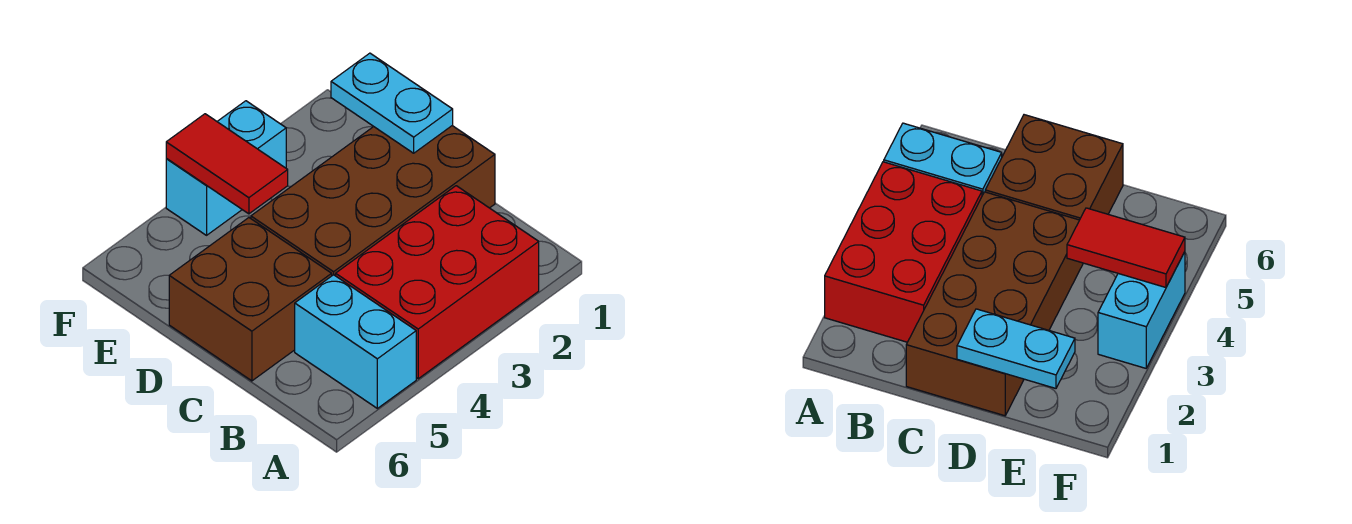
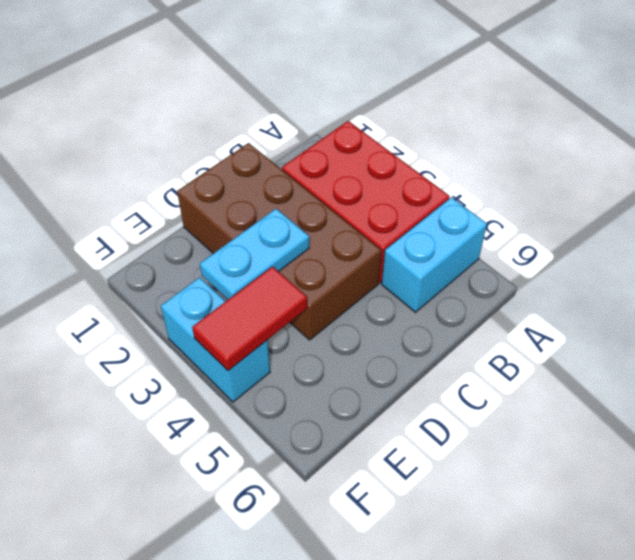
brown 2x2 brick [169,218,332,381] -> none
cyan 1x2 plate [331,53,453,153] -> cyan 1x2 plate moved to [200,209,309,299]

